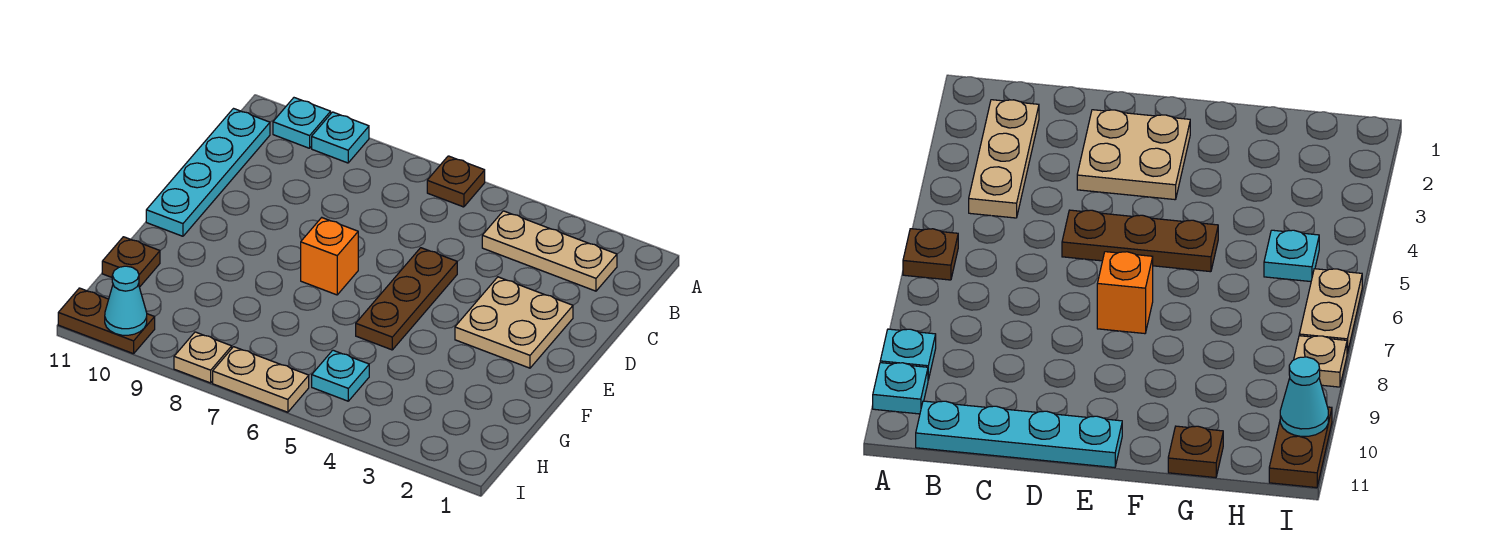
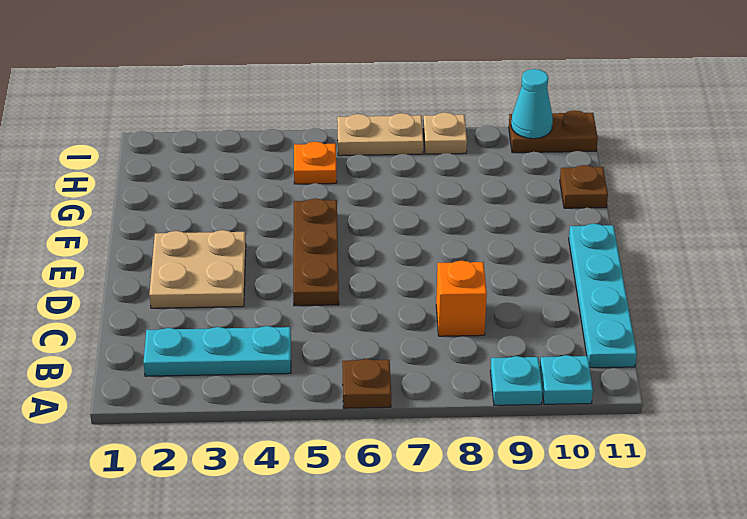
tan 1x3 plate [482,211,617,291] -> cyan 1x3 plate [143,326,291,376]
orange 1x1 brick [301,218,358,295] -> orange 1x1 brick moved to [436,260,487,336]
cyan 1x1 plate [312,350,369,401] -> orange 1x1 plate [294,142,337,184]

